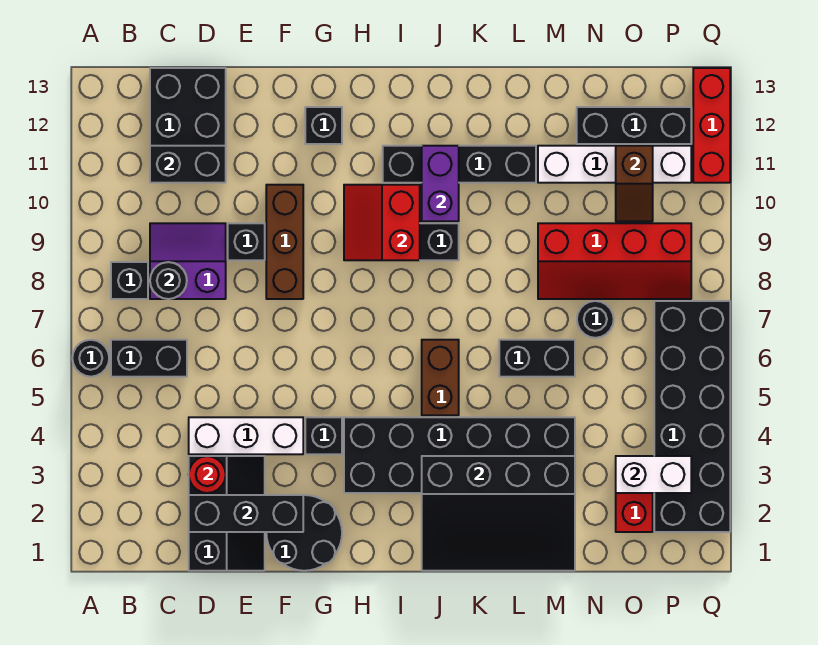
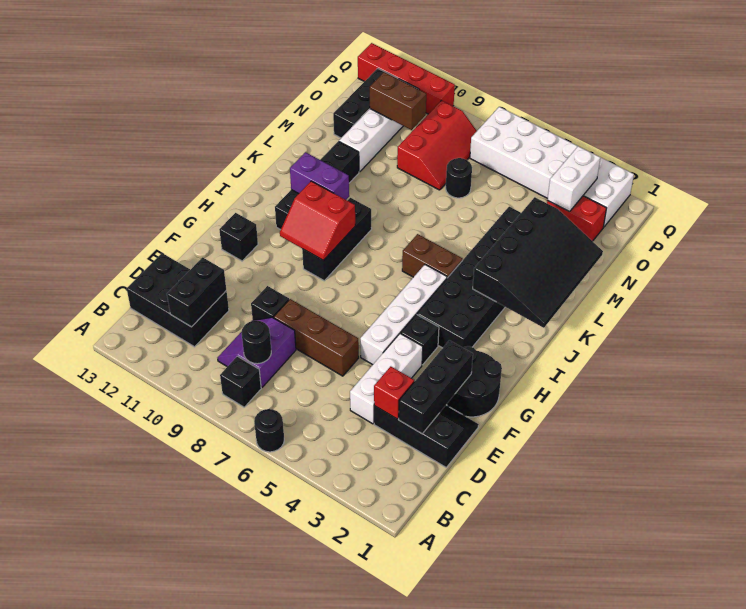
black 1x2 brick [111,340,187,377] -> none
red 1x1 round brick [189,456,226,493] -> red 1x1 brick [374,366,414,419]
none -> white 1x4 brick [360,265,447,365]
brown 1x3 brick [266,185,303,299] -> brown 1x3 brick moved to [274,299,359,376]
black 1x2 brick [499,340,575,377] -> none
red 2x4 slope [538,223,691,299] -> red 2x3 slope [397,100,477,190]
brown 1x2 slope [616,146,653,221] -> brown 1x2 brick [370,72,426,130]
black 2x6 brick [654,301,730,532] -> white 2x6 brick [470,107,634,227]
red 1x3 brick [693,68,730,183] -> red 1x4 brick [358,43,455,114]

